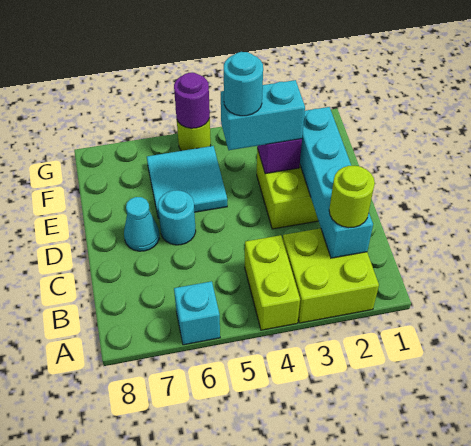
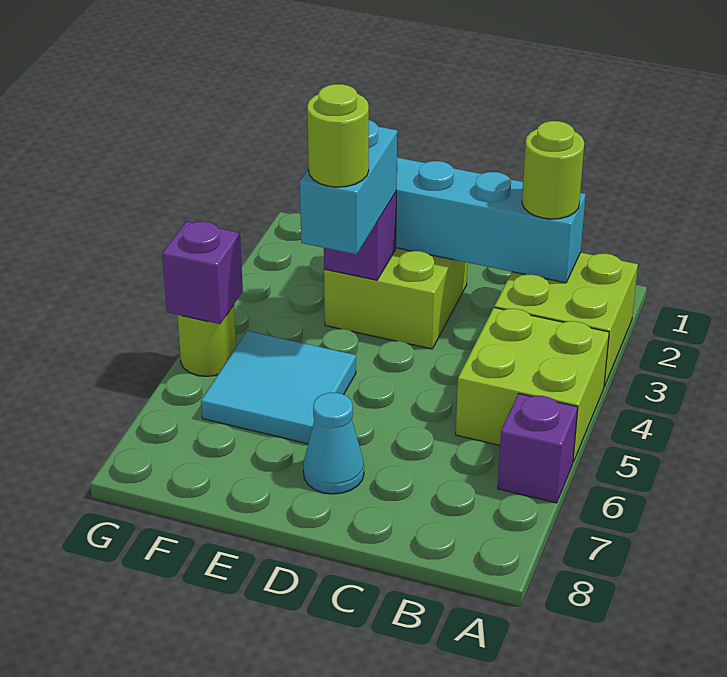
lime 1x2 brick [245,235,300,330] -> lime 2x2 brick [456,308,609,462]
cyan 1x1 brick [174,281,220,345] -> purple 1x1 brick [498,393,578,503]
cyan 1x1 round brick [158,190,196,245] -> none
cyan 1x1 round brick [224,52,263,116] -> lime 1x1 round brick [307,84,369,187]
purple 1x1 round brick [174,73,210,128] -> purple 1x1 brick [162,222,243,324]

